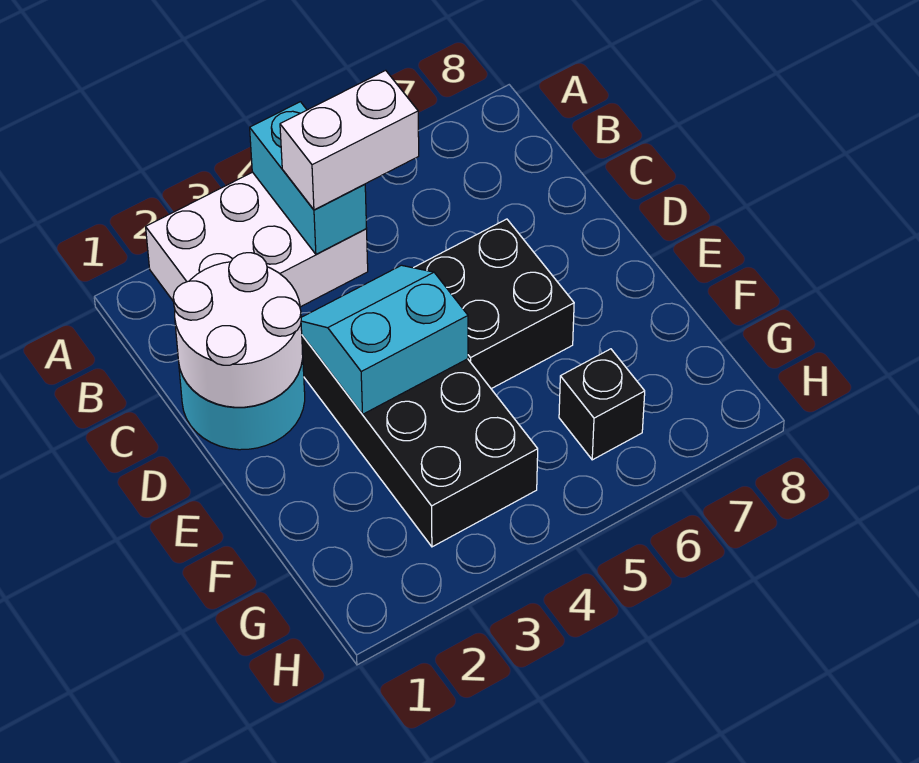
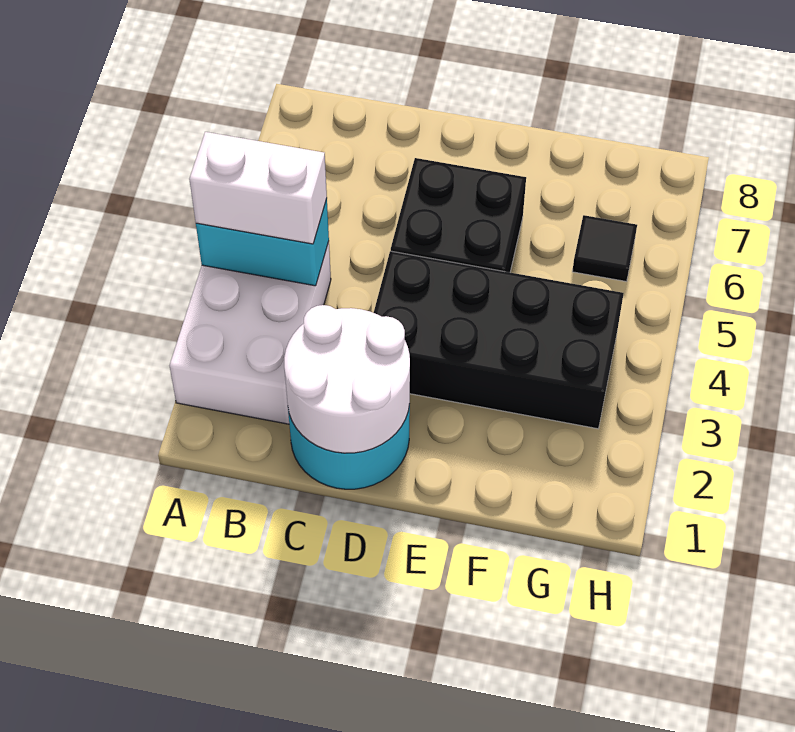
white 1x2 brick [280,70,419,210] -> white 1x2 brick turned to [189,132,327,244]
cyan 2x2 slope [301,265,468,414] -> none
black 1x1 brick [559,349,645,460] -> black 1x1 tile [572,215,637,282]

